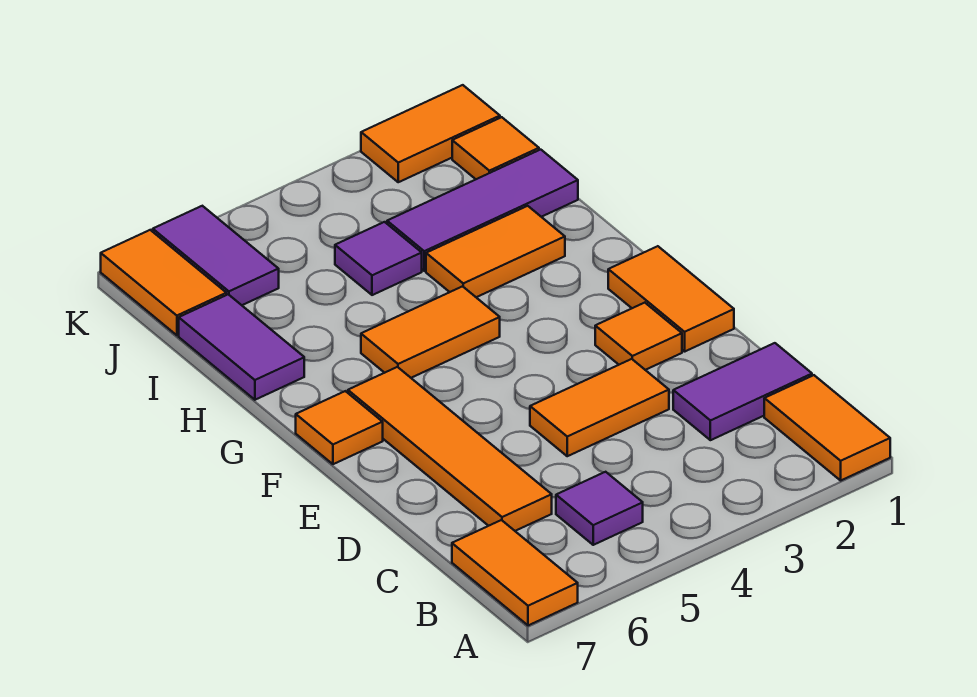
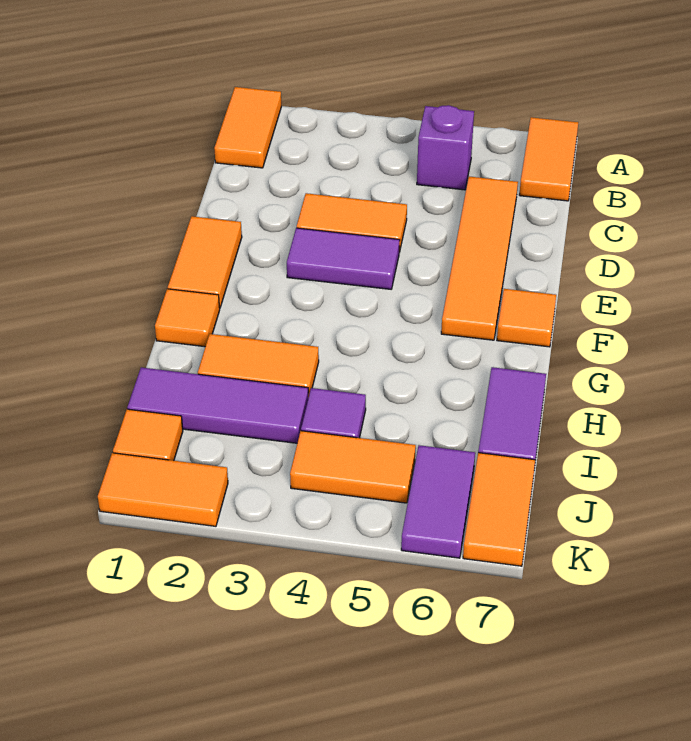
purple 1x1 tile [556,472,643,545] -> purple 1x1 brick [417,105,474,190]
purple 1x2 tile [673,343,812,440] -> purple 1x2 tile moved to [287,228,400,289]
orange 1x1 tile [595,303,682,370] -> orange 1x1 tile moved to [155,289,220,347]
orange 1x2 tile [361,286,500,378] -> orange 1x2 tile moved to [290,431,416,503]

